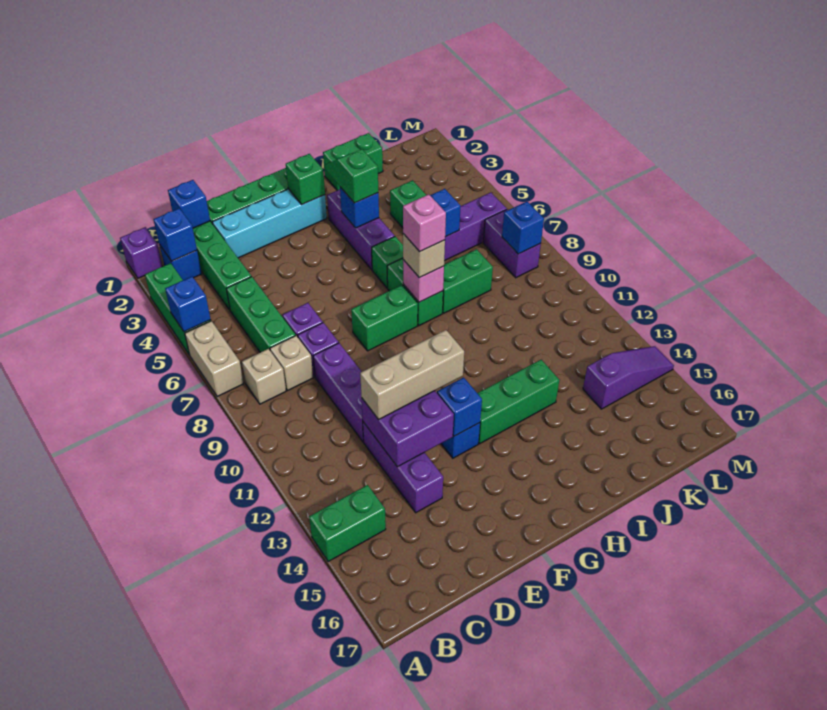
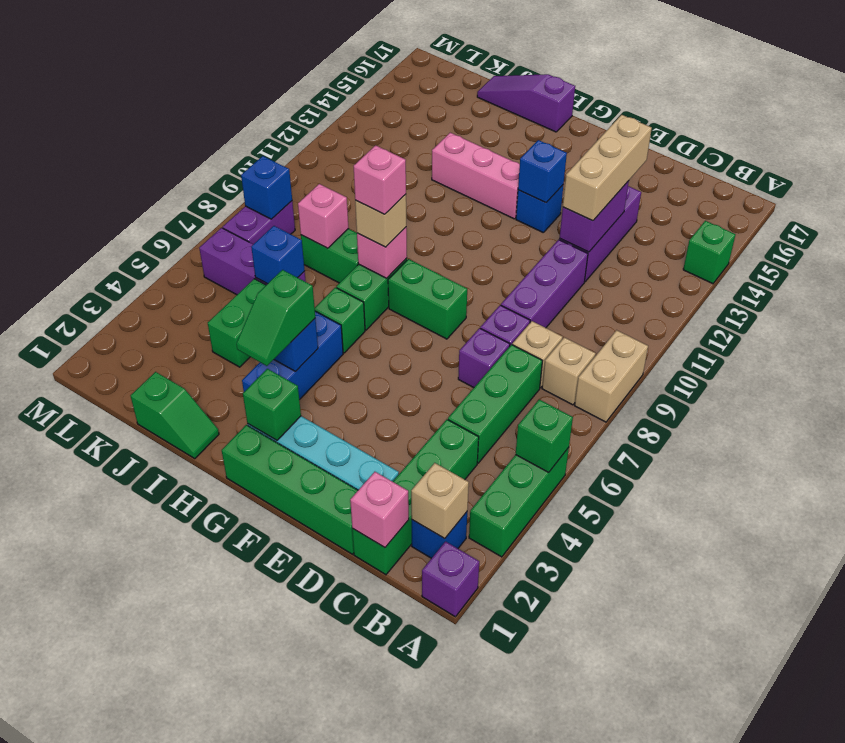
blue 1x1 brick [165,277,211,332] -> green 1x1 brick [516,399,573,472]
tan 1x2 brick [185,321,244,397] -> tan 1x2 brick moved to [575,330,648,422]
green 1x2 brick [309,485,386,562] -> green 1x1 brick [683,221,735,284]
blue 1x1 brick [154,208,197,261] -> tan 1x1 brick [411,463,469,539]
blue 1x1 brick [168,180,210,228] -> pink 1x1 brick [350,472,409,547]
purple 2x2 brick [362,391,454,467] -> purple 1x2 brick [560,181,629,252]
tan 1x3 brick [360,330,464,419] -> tan 1x3 brick turned to [563,115,652,221]
green 1x3 brick [477,360,559,444] -> pink 1x3 brick [432,133,520,219]
purple 1x3 brick [327,189,395,270] -> blue 1x3 brick [242,311,343,400]
green 1x2 brick [323,133,383,190] -> green 1x2 slope [131,372,219,459]
none -> pink 1x1 brick [298,184,349,248]
purple 1x3 slope [583,346,674,409] -> purple 1x3 slope moved to [477,74,575,132]

